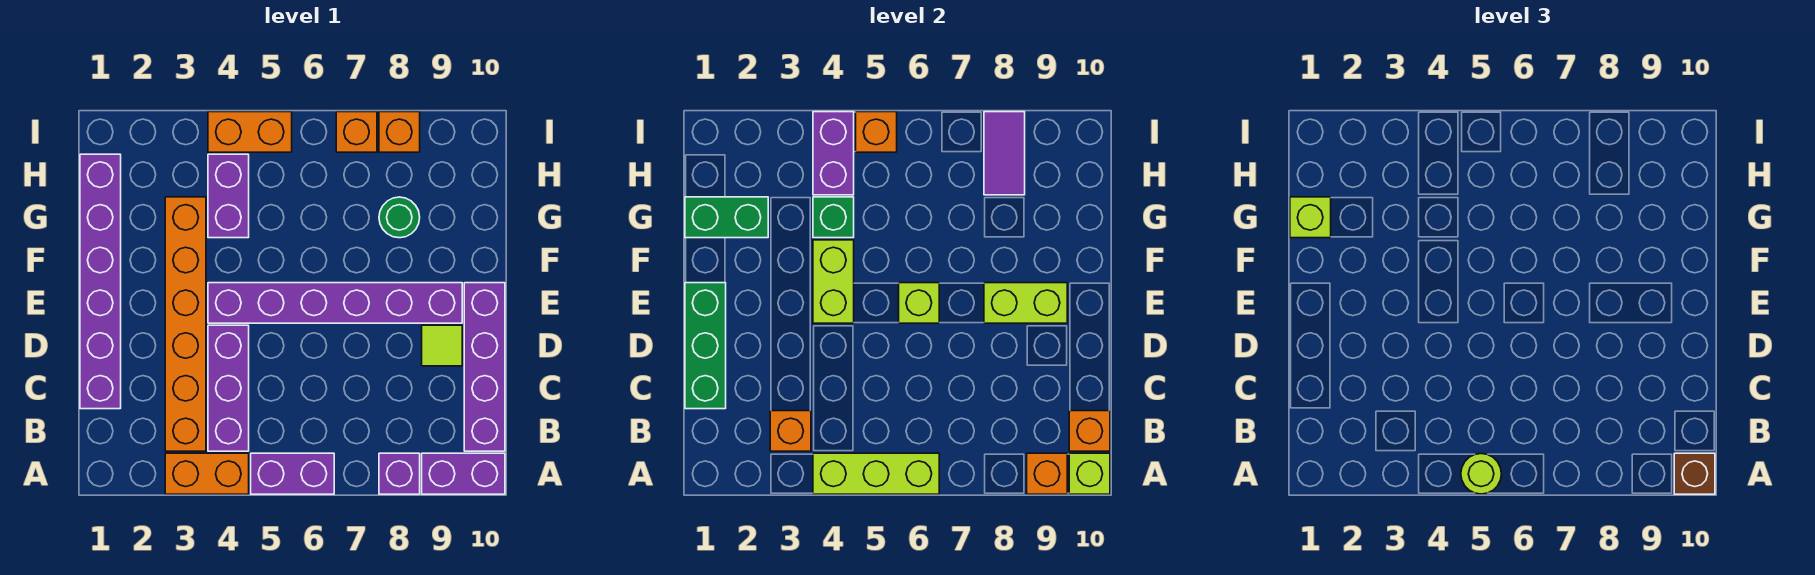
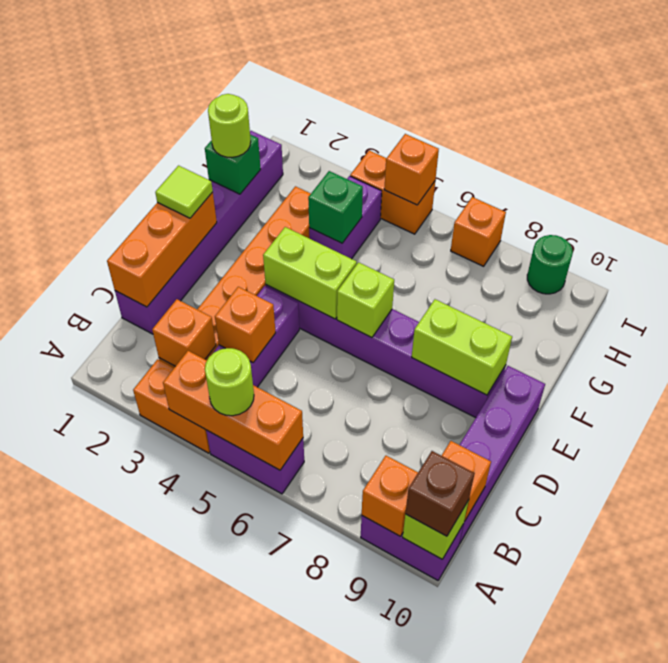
lime 1x3 brick [813,453,939,494] -> orange 1x3 brick [163,351,303,470]
purple 1x1 brick [379,453,420,494] -> none
green 1x3 brick [685,283,726,409] -> orange 1x3 brick [107,192,217,307]
lime 1x1 tile [422,325,462,366] -> lime 1x1 tile moved to [155,166,213,218]
lime 1x2 brick [813,240,854,323] -> lime 1x2 brick turned to [263,227,357,319]
green 1x2 brick [685,197,768,238] -> green 1x1 brick [205,135,261,194]
lime 1x1 brick [1290,197,1331,238] -> lime 1x1 round brick [208,94,251,157]
green 1x1 round brick [379,197,420,238] -> green 1x1 round brick moved to [527,235,573,294]
purple 1x2 brick [813,112,854,195] -> none
purple 1x2 tile [984,112,1025,195] -> none
orange 1x1 brick [379,112,420,152] -> orange 1x1 brick moved to [215,287,276,362]

